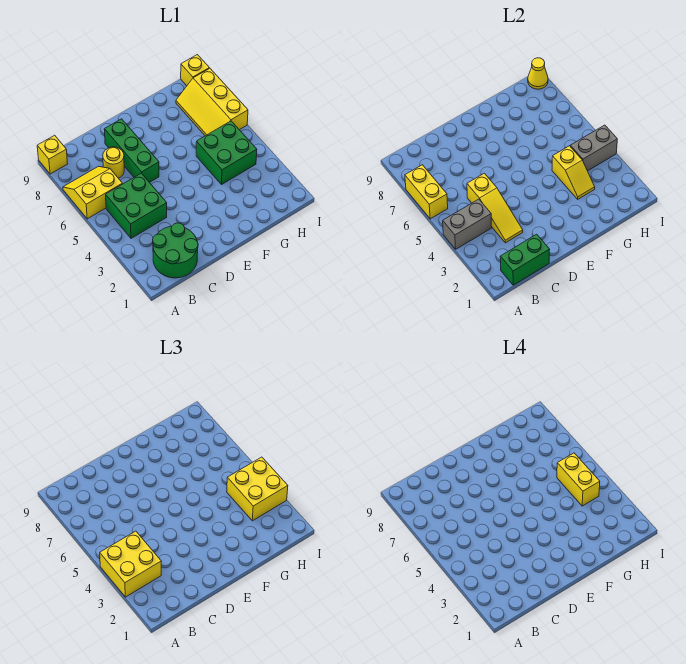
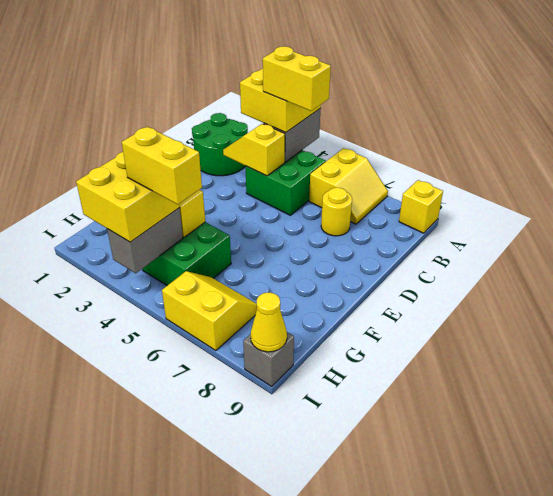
yellow 1x2 brick [405,165,448,219] -> yellow 1x2 brick moved to [263,46,331,111]
green 1x2 brick [500,234,550,285] -> none
yellow 1x3 slope [467,173,523,243] -> yellow 1x2 slope [223,124,285,176]
green 1x3 brick [104,119,159,182] -> none
yellow 2x3 slope [176,68,248,136] -> yellow 2x2 slope [162,271,257,351]
yellow 1x1 brick [181,55,209,86] -> grey 1x1 brick [243,332,294,386]

